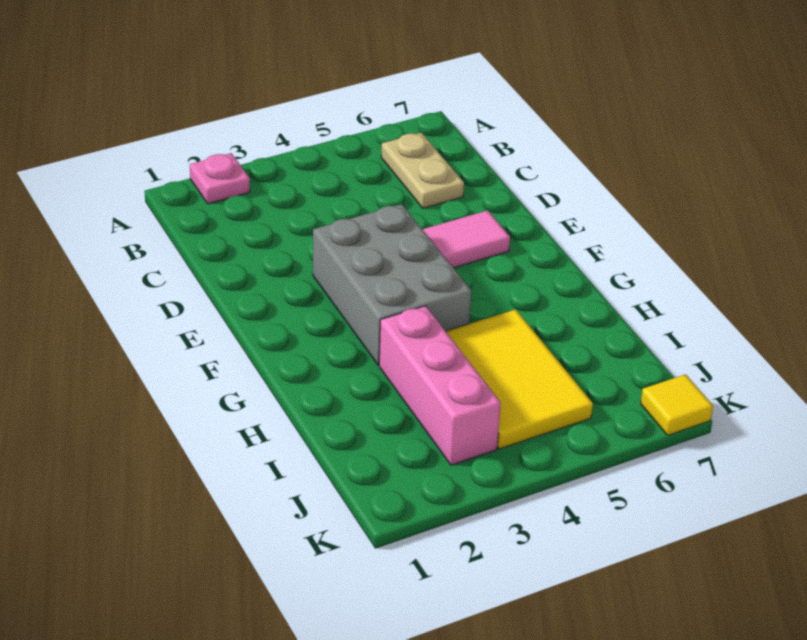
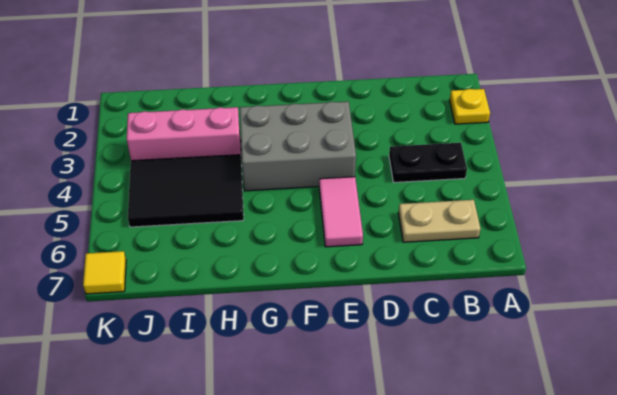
pink 1x1 plate [190,153,250,204] -> yellow 1x1 plate [450,89,490,124]
none -> black 1x2 plate [389,143,467,182]
yellow 2x3 tile [446,309,593,449] -> black 2x3 tile [128,155,244,227]

